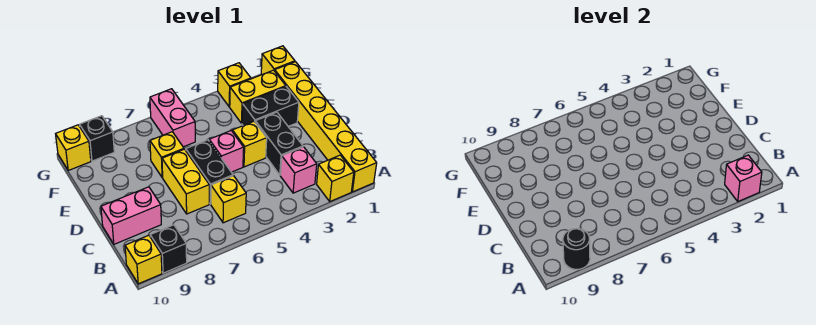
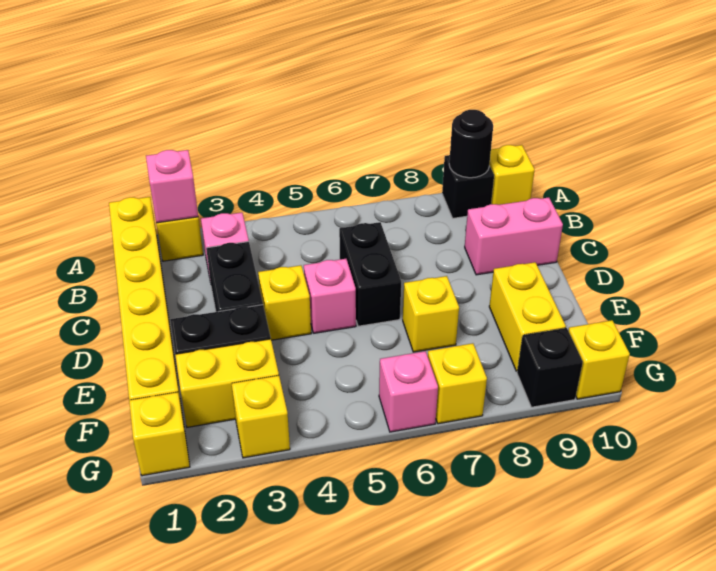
yellow 1x1 brick [211,176,246,223] -> yellow 1x1 brick moved to [428,343,487,424]
yellow 1x2 brick [162,149,209,214] -> yellow 1x2 brick moved to [489,262,566,371]
pink 1x2 brick [150,89,195,147] -> pink 1x1 brick [379,351,438,432]

